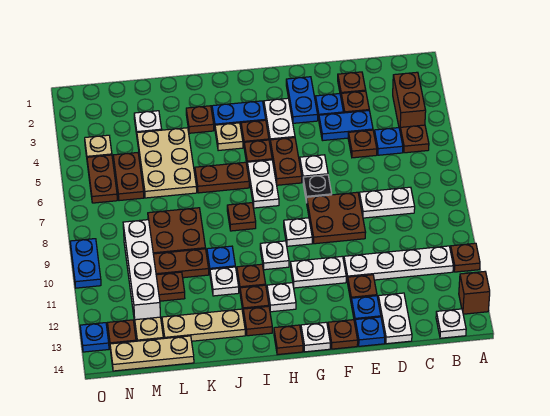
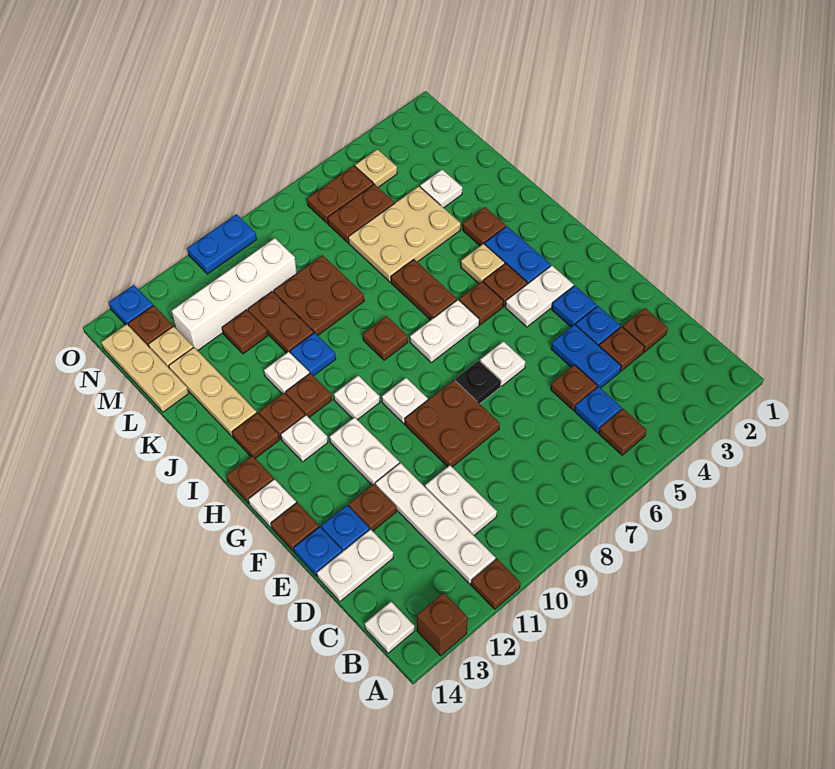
brown 1x2 brick [393,72,426,129] -> none
white 1x2 plate [359,187,415,218] -> white 1x2 plate moved to [425,465,497,535]
blue 1x2 plate [286,77,318,123] -> blue 1x1 plate [552,286,597,327]
brown 1x2 plate [270,138,302,185] -> none

